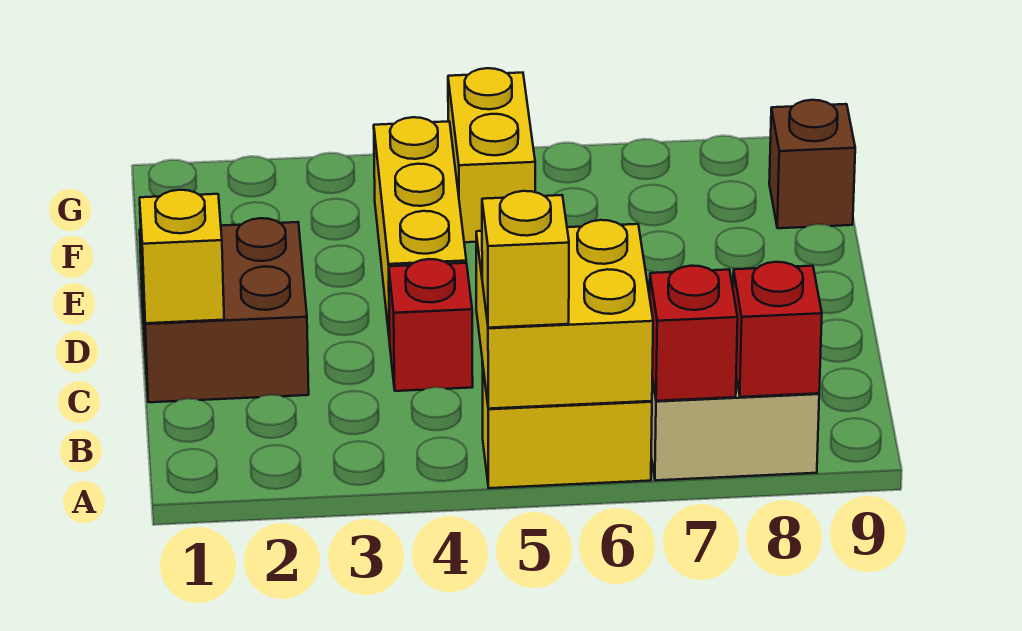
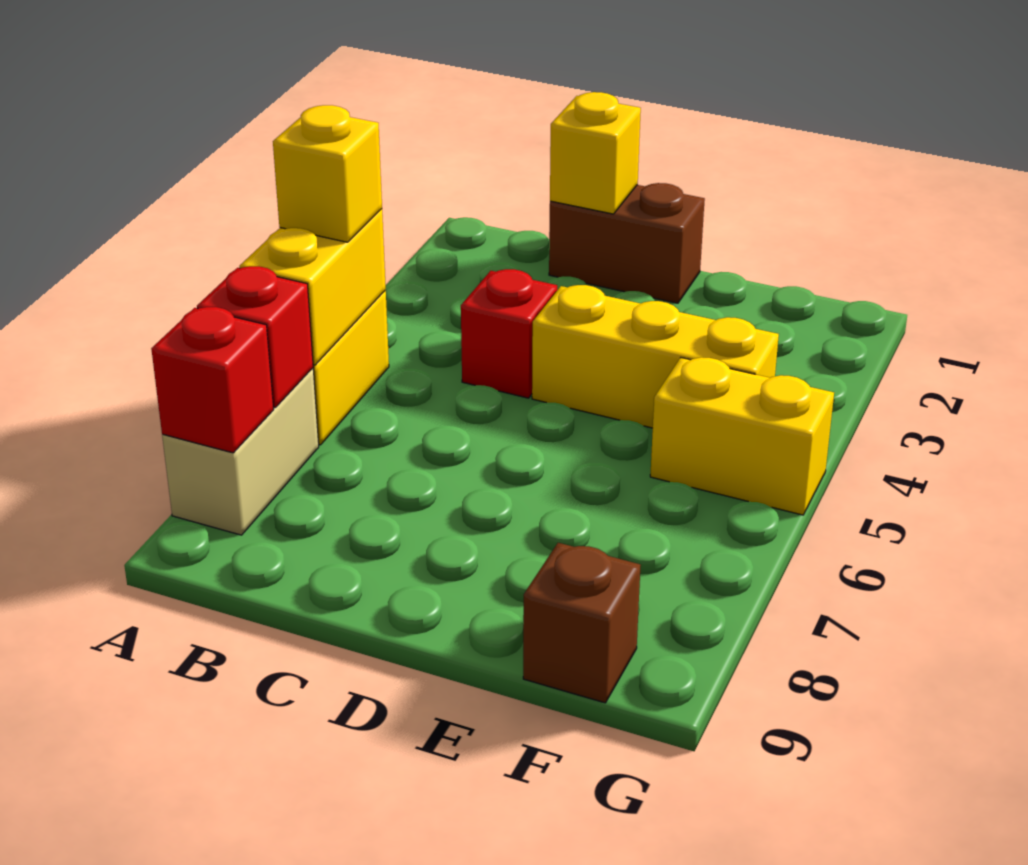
yellow 2x2 brick [476,220,653,409] -> yellow 1x2 brick [240,209,386,365]
brown 2x2 brick [140,218,309,402] -> brown 1x2 brick [549,183,705,303]

